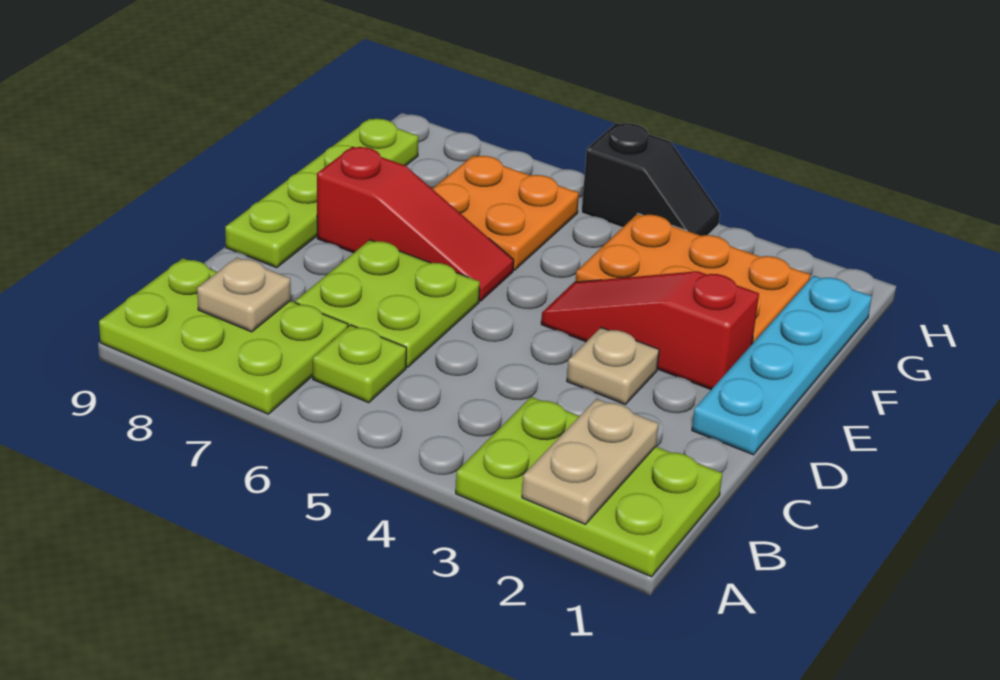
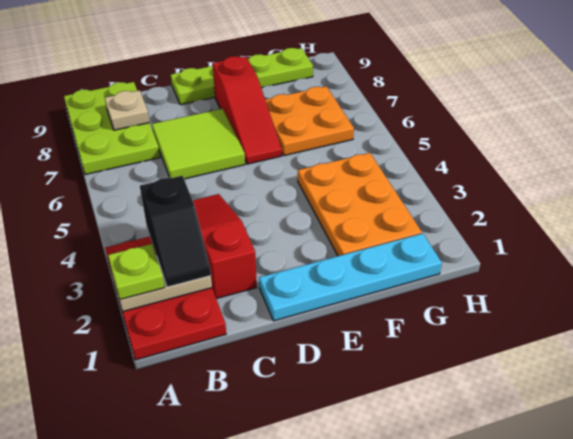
lime 2x3 plate [456,397,722,577] -> red 2x3 plate [105,237,226,360]
lime 1x1 plate [313,325,406,403] -> lime 1x1 plate moved to [108,244,165,300]
lime 2x2 plate [295,240,480,367] -> lime 2x2 tile [152,109,245,179]
tan 1x1 plate [567,328,659,404] -> none
red 1x3 slope [541,271,759,389] -> red 1x3 slope moved to [193,194,257,299]
black 1x2 slope [582,123,720,236] -> black 1x2 slope moved to [140,176,211,287]

